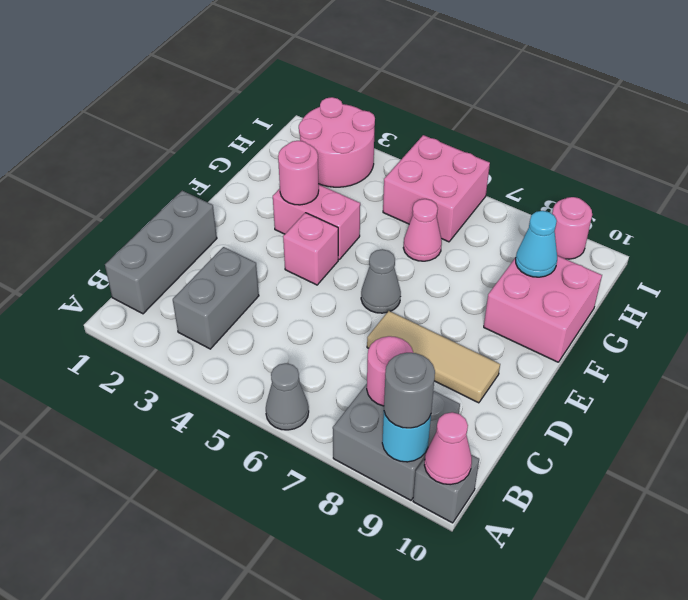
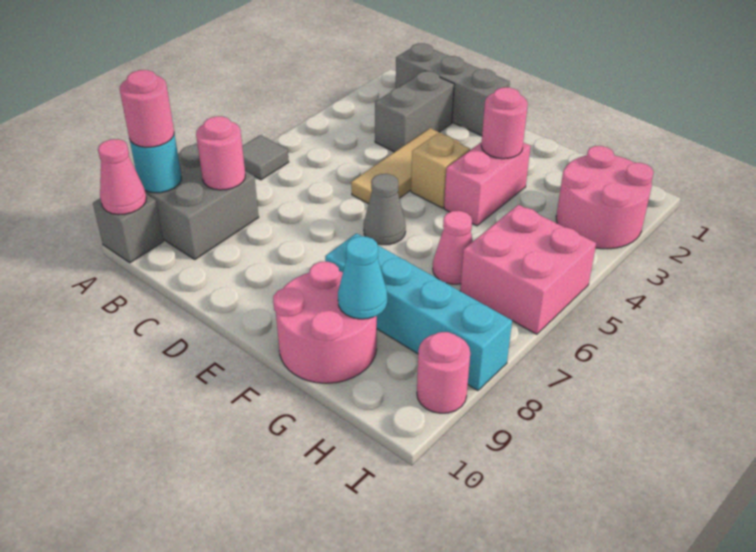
grey 1x1 cone [266,363,309,430] -> grey 1x1 tile [242,135,289,180]
grey 1x1 round brick [384,353,435,428] -> pink 1x1 round brick [120,70,174,147]
grey 1x2 brick [173,247,259,349] -> grey 1x2 brick turned to [375,71,454,152]
tan 1x3 tile [367,311,500,403] -> tan 1x3 tile moved to [351,128,460,204]
pink 1x1 brick [283,213,338,285] -> tan 1x1 brick [411,133,470,208]
none -> cyan 1x4 brick [325,233,512,391]
pink 2x2 brick [484,256,602,362] -> pink 2x2 round brick [273,262,377,383]

